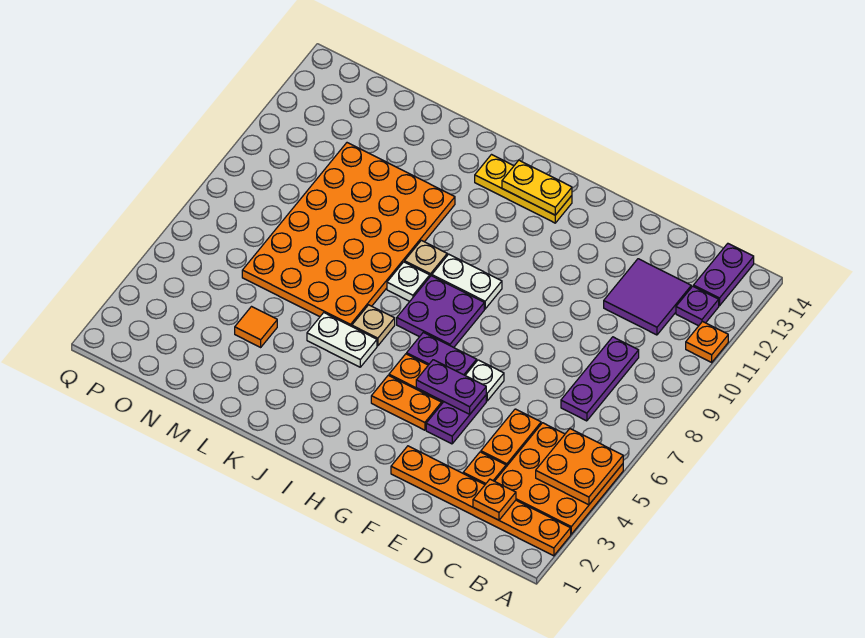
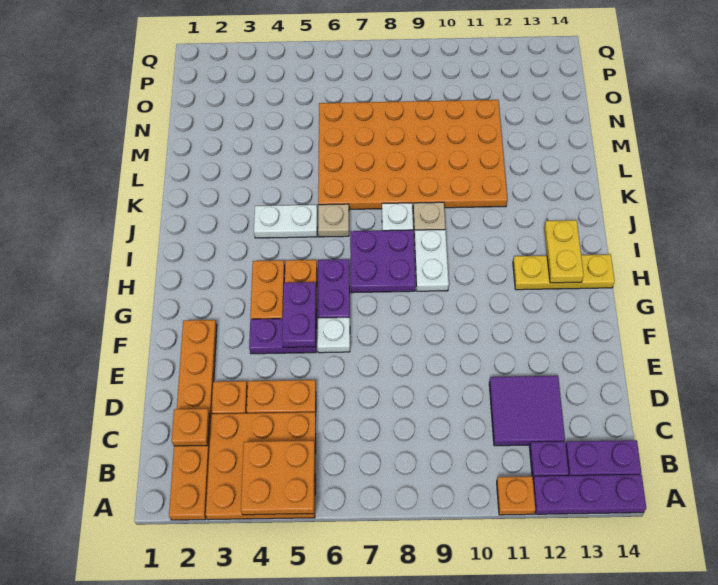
purple 1x3 plate [561,337,639,421] -> purple 1x3 plate moved to [533,475,646,514]
yellow 1x3 plate [475,155,572,223] -> yellow 1x3 plate turned to [513,254,615,290]
white 1x2 plate [307,313,377,367] -> white 1x2 plate turned to [254,205,317,238]
orange 1x1 tile [235,307,277,347] -> none

